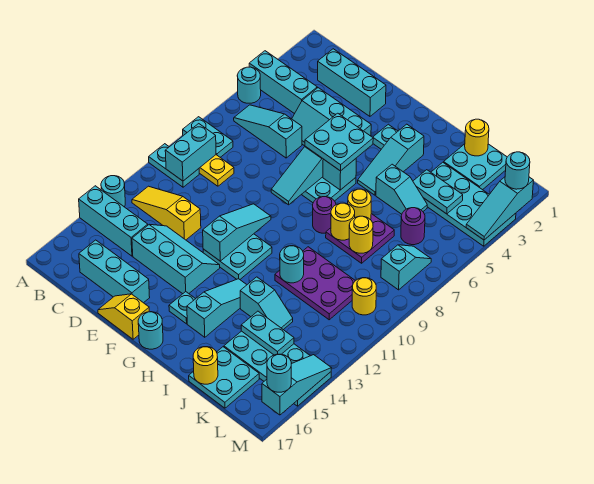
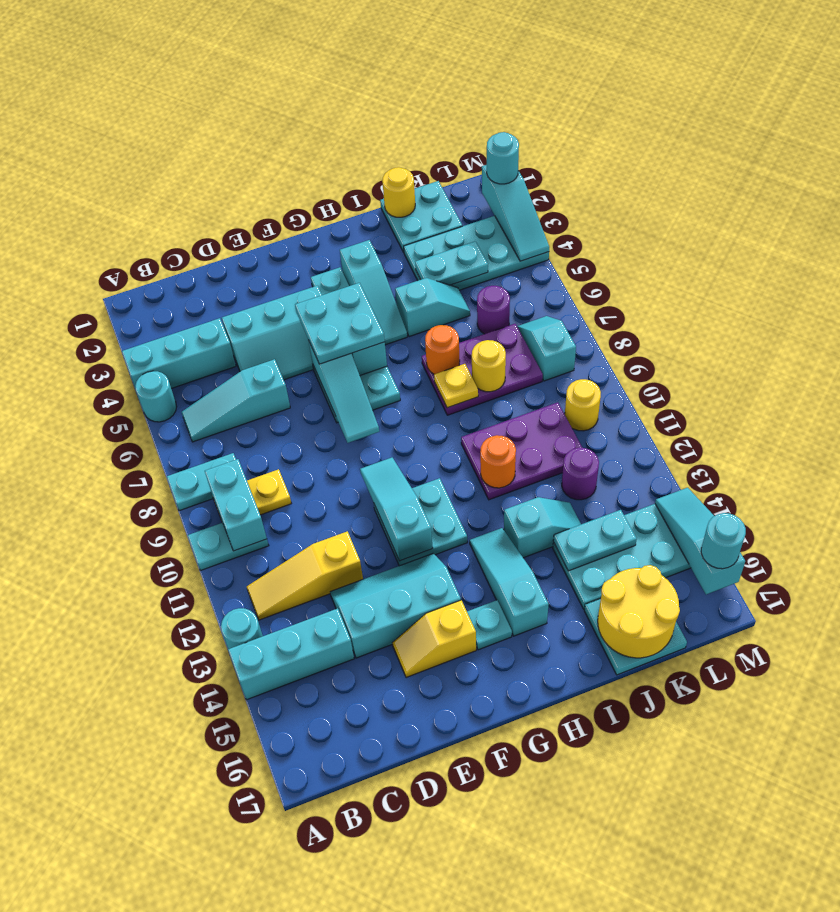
cyan 1x3 brick [318,49,386,116] -> none
cyan 1x3 brick [79,240,150,303] -> none
yellow 1x2 slope [98,294,149,339] -> yellow 1x2 slope moved to [392,600,476,678]
cyan 1x1 round brick [138,312,163,349] -> none
purple 1x1 round brick [313,197,336,233] -> purple 1x1 round brick moved to [562,448,599,500]
purple 2x2 plate [326,214,394,263] -> purple 2x3 plate [422,324,543,415]
yellow 1x1 round brick [348,189,371,220] -> orange 1x1 round brick [425,325,460,374]
yellow 1x1 round brick [331,203,355,240] -> yellow 1x1 plate [434,364,478,408]
cyan 1x1 round brick [280,246,304,283] -> orange 1x1 round brick [480,435,516,488]
yellow 1x1 round brick [193,347,218,384] -> yellow 2x2 round brick [598,565,680,658]

